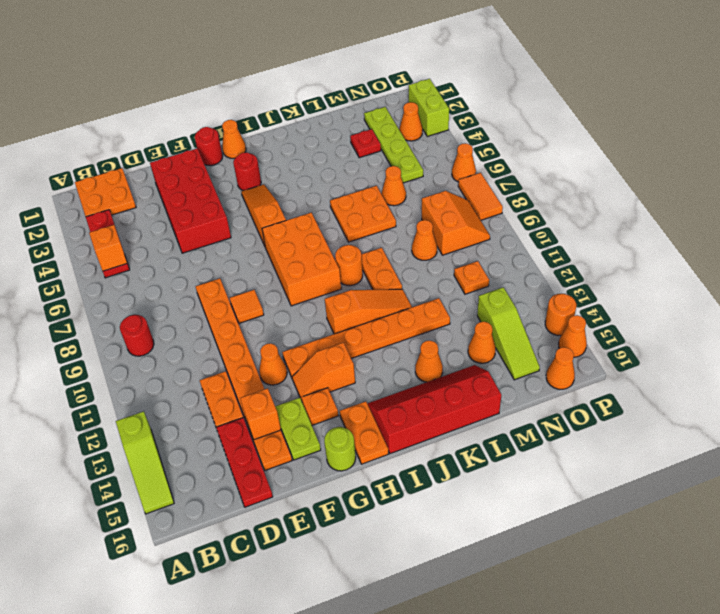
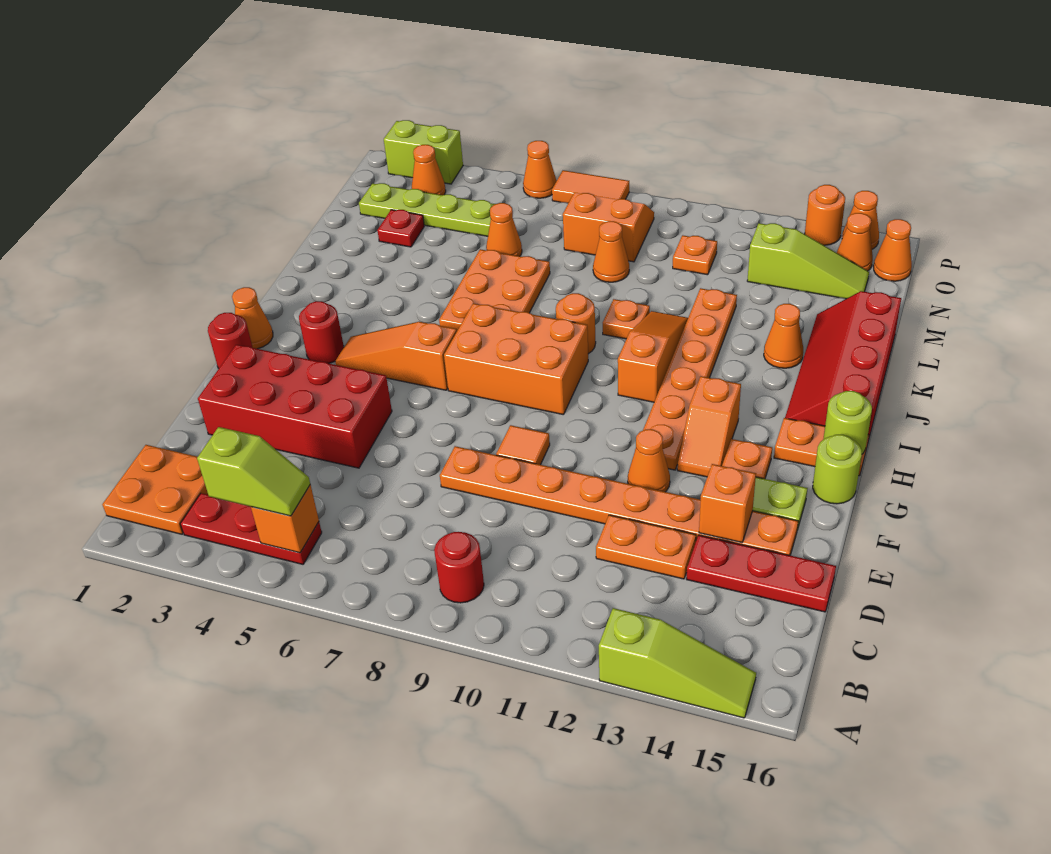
none -> lime 1x2 slope [197,427,310,516]
none -> lime 1x1 round brick [824,391,872,454]
orange 2x2 plate [330,186,396,242] -> orange 2x3 plate [439,249,550,331]
orange 1x2 plate [361,248,402,290] -> orange 1x1 plate [603,299,650,339]
orange 1x1 cone [468,322,496,363] -> orange 1x1 cone moved to [837,213,873,271]

